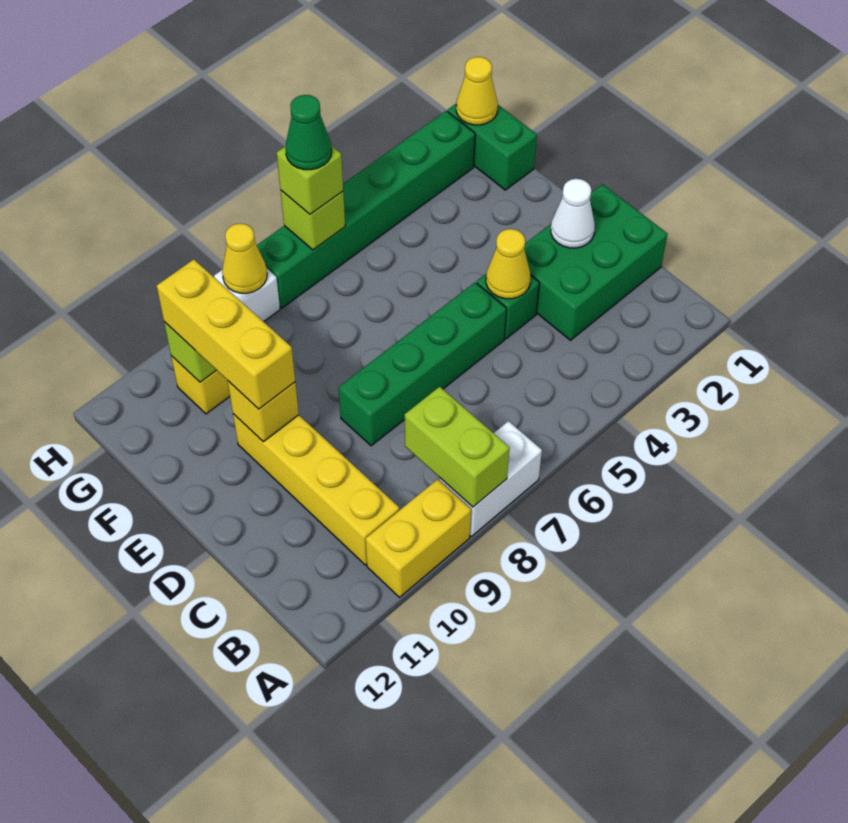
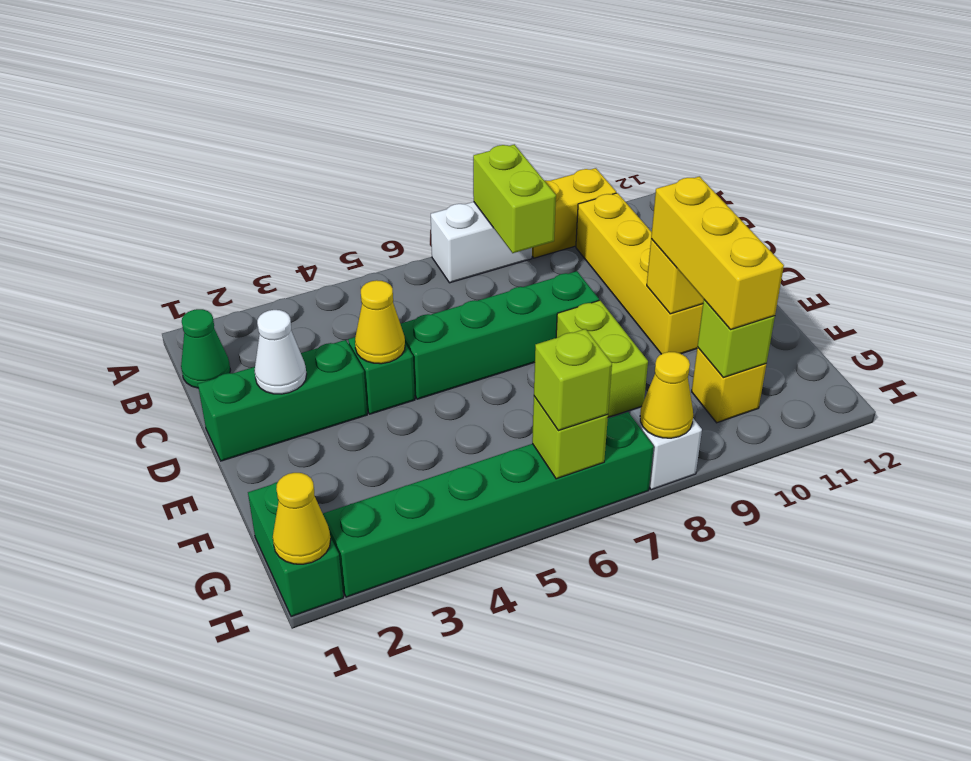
green 2x3 brick [524,184,667,340] -> green 1x3 brick [198,340,367,461]
none -> lime 1x2 brick [556,300,648,417]
green 1x1 cone [285,95,332,170] -> green 1x1 cone moved to [181,309,230,388]

